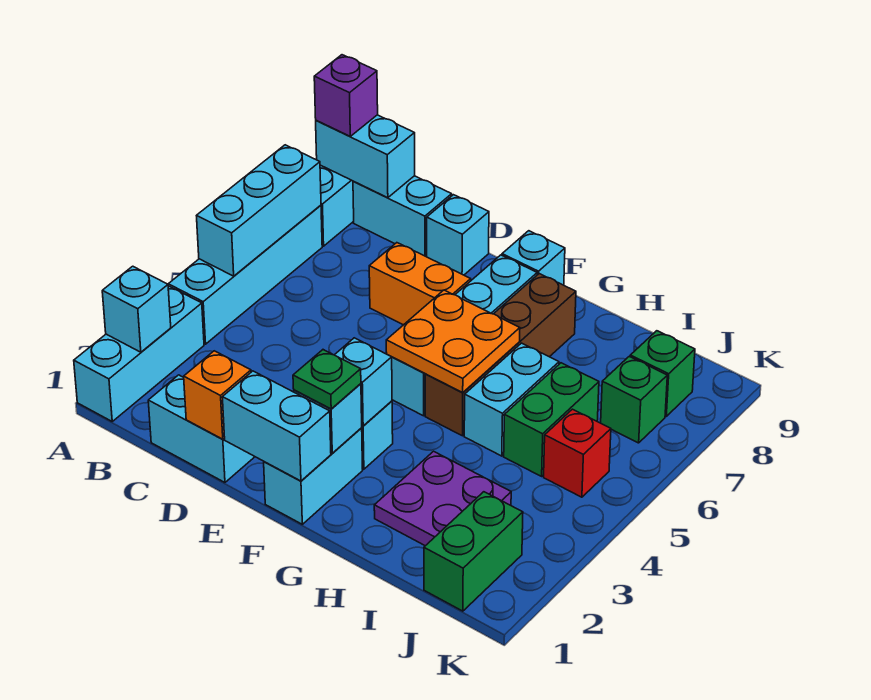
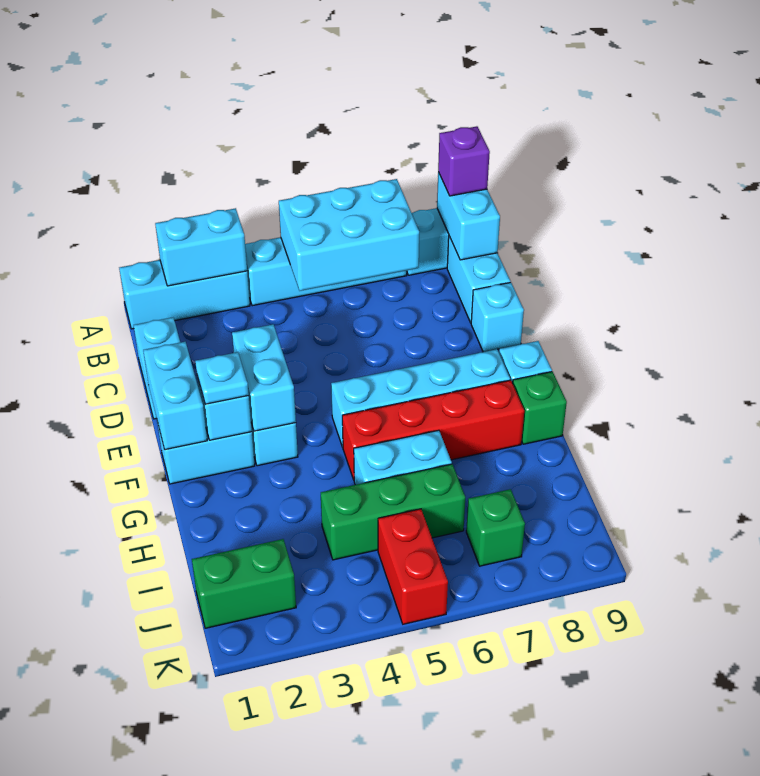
cyan 1x1 brick [102,266,171,352] -> cyan 1x2 brick [155,208,247,286]
cyan 1x3 brick [197,145,321,276] -> cyan 2x3 brick [279,179,419,291]
orange 1x1 brick [184,351,251,439] -> none
orange 1x2 brick [369,243,471,325] -> none
green 1x1 plate [293,350,361,409] -> cyan 1x1 plate [195,352,249,404]
cyan 1x1 brick [335,338,392,426] -> cyan 1x2 brick [232,324,296,431]
orange 2x2 plate [386,290,520,392] -> none
brown 1x4 brick [425,274,576,436] -> red 1x4 brick [342,380,524,480]
purple 2x2 plate [374,451,511,546] -> none
green 1x2 brick [504,363,599,476] -> green 1x3 brick [321,464,465,560]
red 1x1 brick [544,409,611,497] -> red 1x2 brick [378,509,448,624]
green 1x1 brick [630,331,695,416] -> green 1x1 brick moved to [513,372,567,444]

